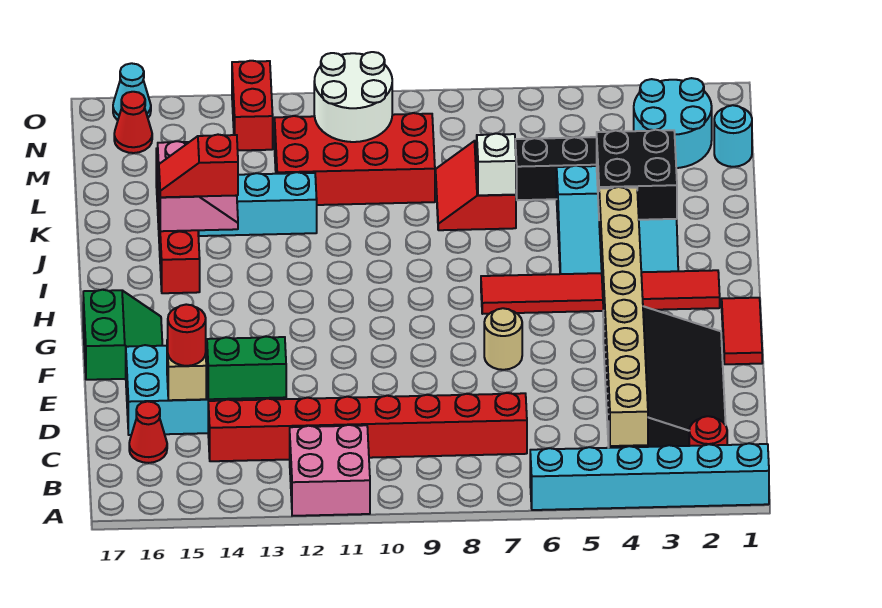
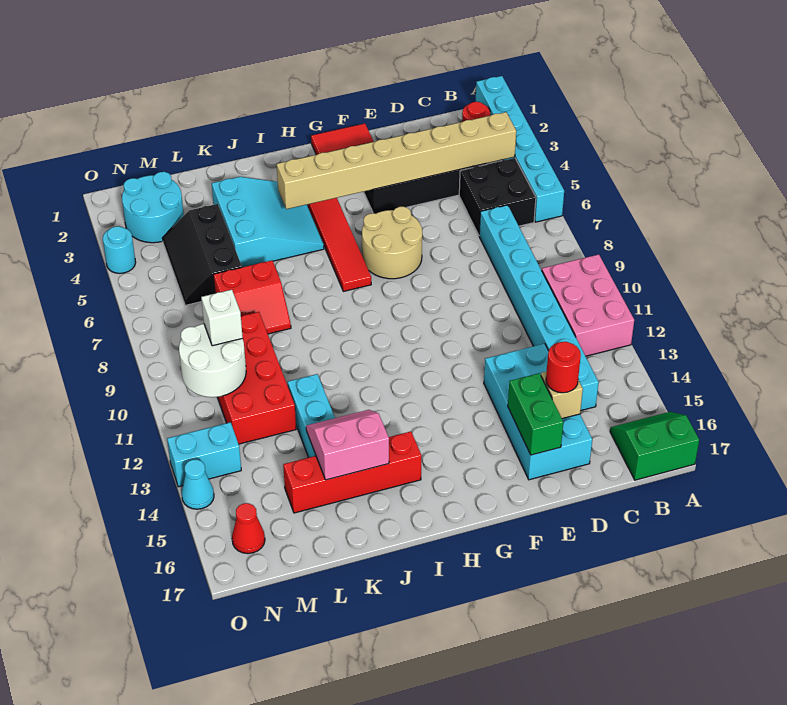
pink 2x2 brick [290,425,370,516] -> pink 2x3 brick [542,254,634,356]
red 1x8 brick [208,393,527,461] -> cyan 1x8 brick [479,205,599,411]
red 1x1 cone [129,401,167,463] -> none
green 1x2 brick [207,337,286,399] -> green 1x2 brick moved to [508,373,563,455]
tan 1x1 round brick [484,308,522,370] -> tan 2x2 round brick [362,207,422,279]
green 2x2 slope [83,290,162,380] -> green 2x2 slope moved to [610,412,699,480]
black 2x2 brick [597,130,677,220] -> black 2x2 brick moved to [459,158,536,235]
red 1x2 slope [159,135,238,197] -> none
white 1x1 brick [477,134,516,195] -> white 1x1 brick moved to [201,290,243,346]
cyan 1x1 round brick [714,105,752,167] -> cyan 1x1 round brick moved to [103,226,136,273]
red 1x2 brick [232,61,273,150] -> cyan 1x2 brick [167,422,241,487]
cyan 1x1 cone [113,63,151,120] -> cyan 1x1 cone moved to [182,460,214,509]

